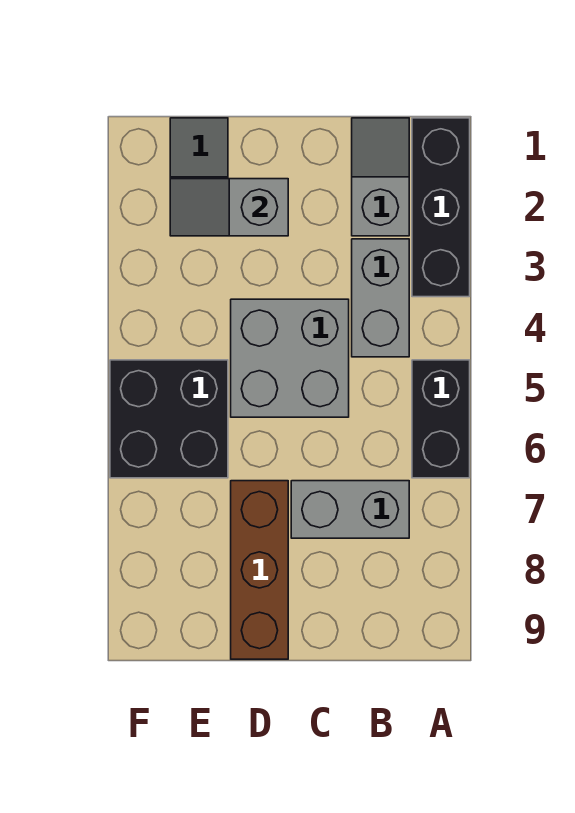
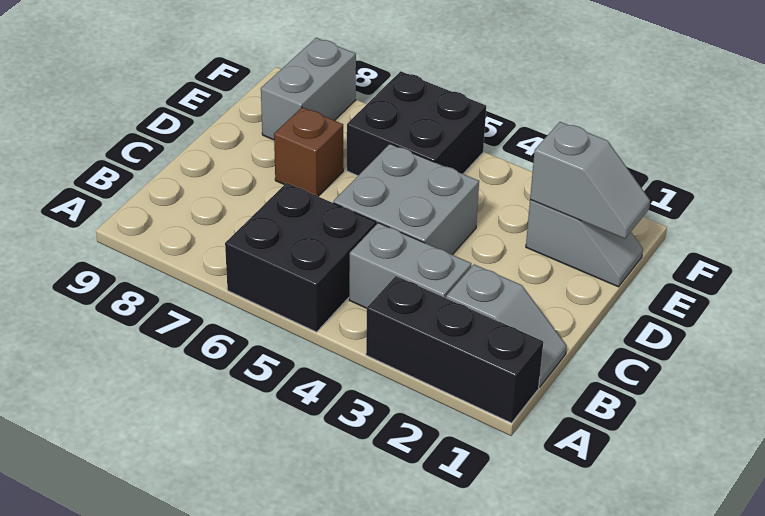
black 1x2 brick [412,360,470,478] -> black 2x2 brick [225,183,376,332]
grey 1x2 brick [291,481,409,538] -> grey 1x2 brick moved to [261,38,356,140]
grey 1x2 slope [170,179,288,236] -> grey 1x2 slope turned to [530,122,650,239]
brown 1x3 brick [231,481,288,659] -> brown 1x1 brick [274,107,343,196]

